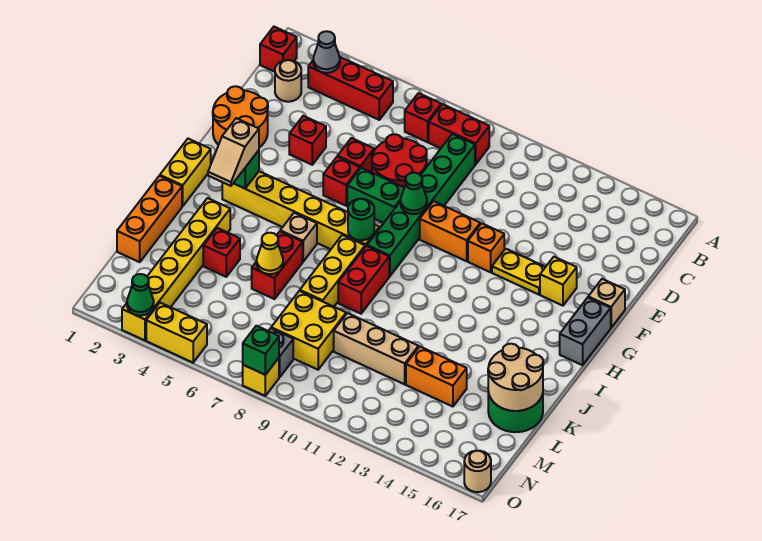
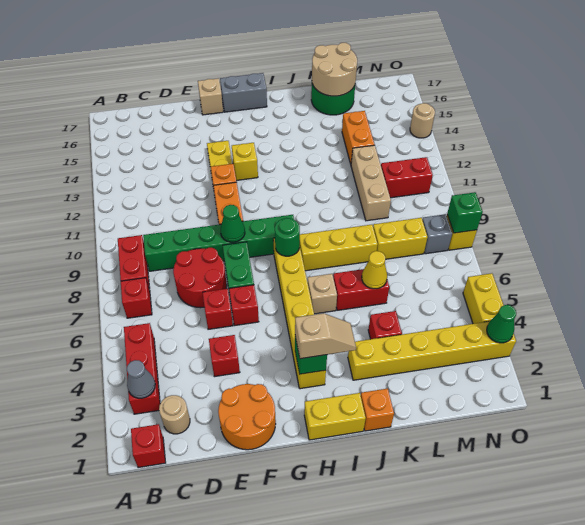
yellow 1x1 brick [540,257,577,306] -> yellow 1x1 brick moved to [232,143,258,181]
red 1x2 brick [338,246,389,314] -> red 1x2 brick moved to [381,157,433,198]
orange 1x3 brick [117,176,182,262] -> orange 1x1 brick [361,388,394,431]
yellow 2x2 brick [271,291,346,370] -> yellow 1x2 brick [373,218,428,259]
tan 1x1 round brick [464,451,491,492] -> tan 1x1 round brick moved to [410,103,435,138]

